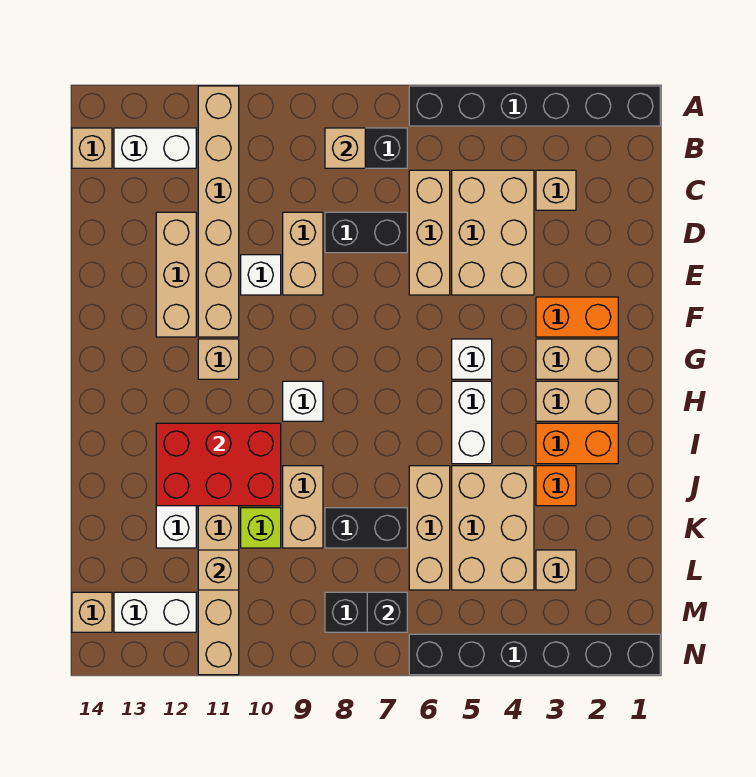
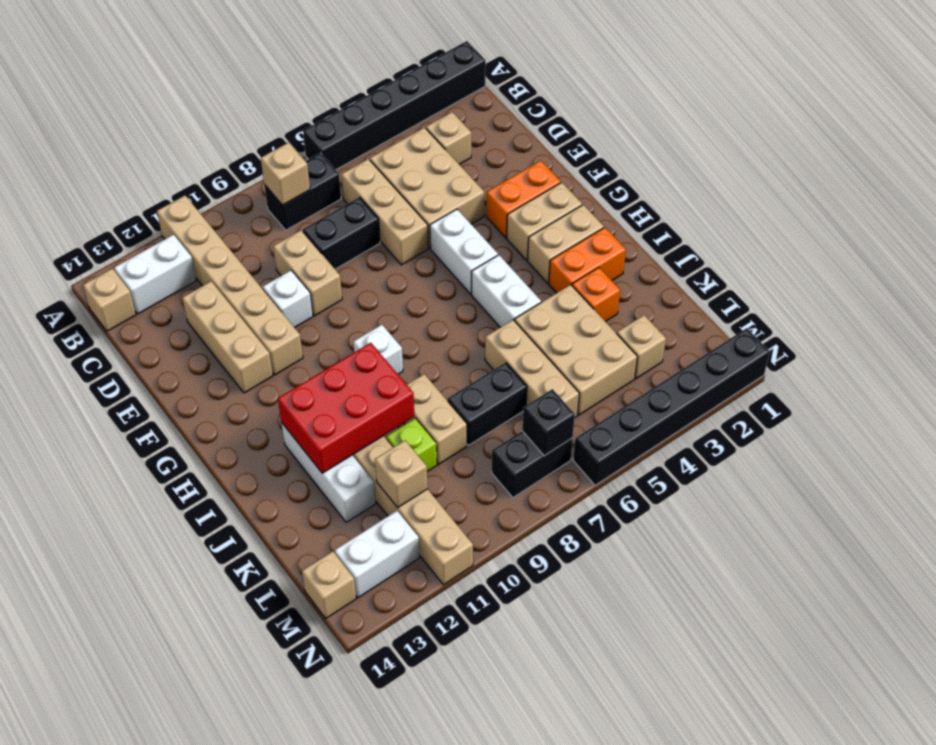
white 1x1 brick [452,339,492,379] -> white 1x2 brick [430,209,498,294]
tan 1x1 brick [198,339,239,379] -> none

